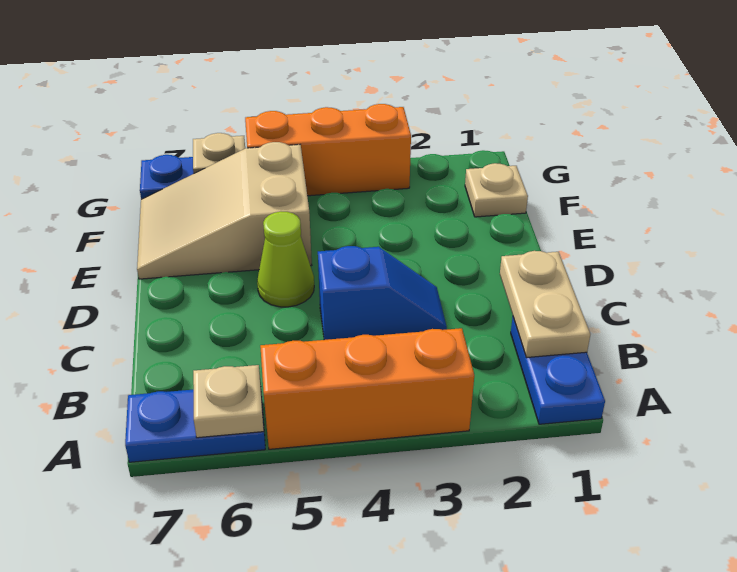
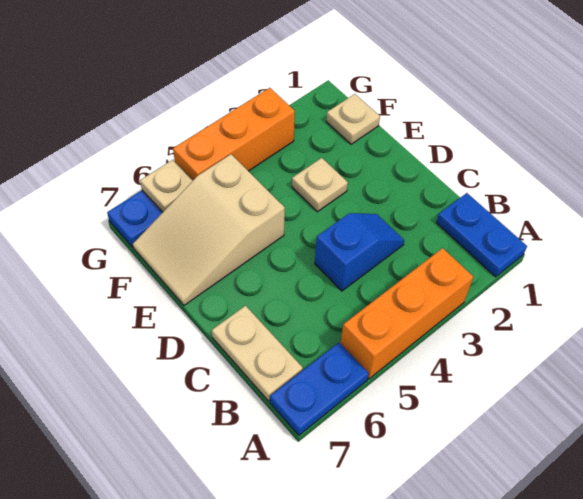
tan 1x1 plate [193,365,264,438] -> tan 1x1 plate moved to [292,158,348,212]
tan 1x2 plate [500,251,590,358] -> tan 1x2 plate moved to [212,306,303,401]
lime 1x1 cone [257,212,314,307] -> none

